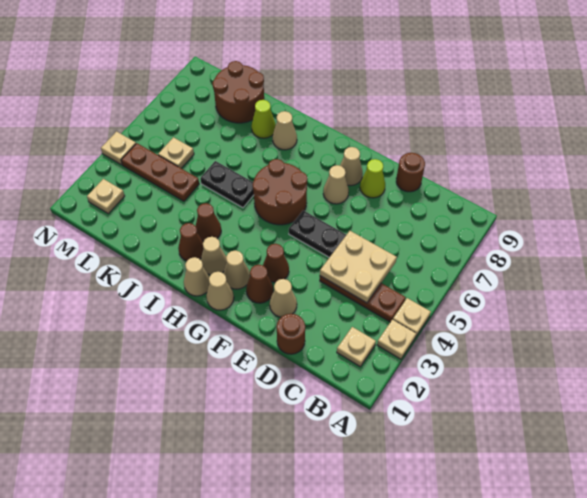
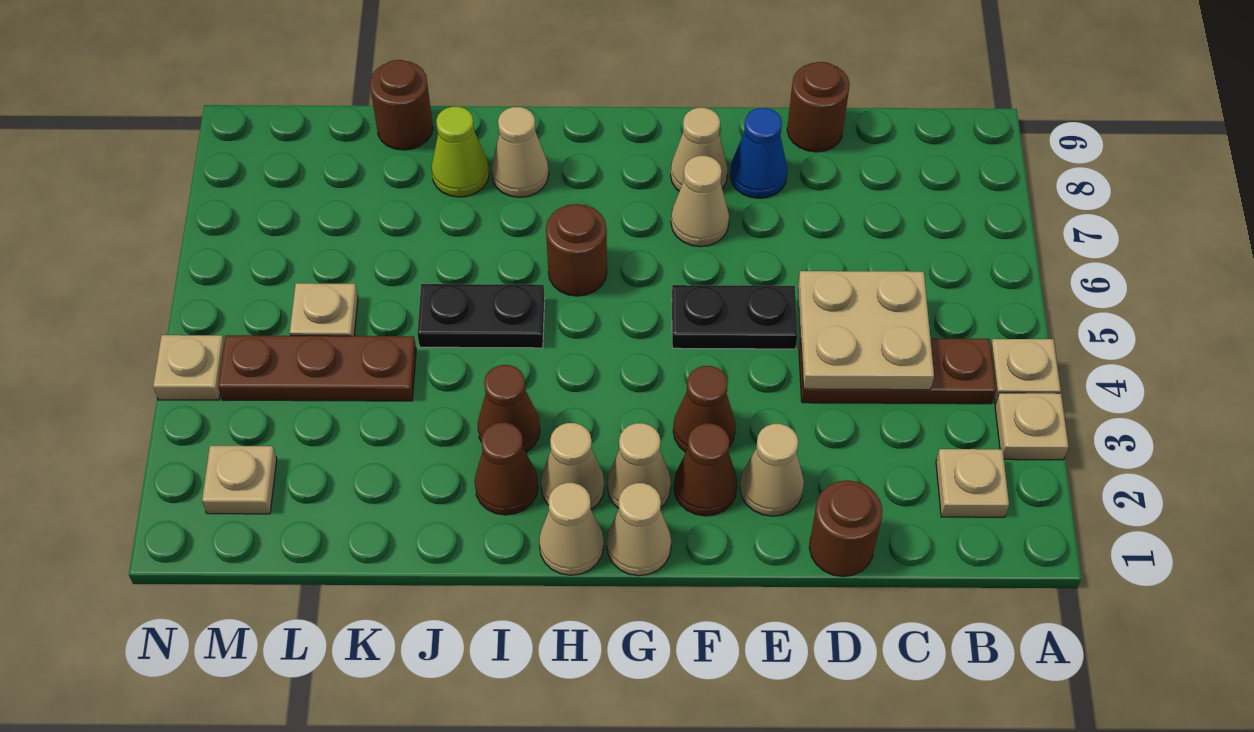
lime 1x1 cone [360,159,385,198] -> blue 1x1 cone [730,108,788,198]
brown 2x2 round brick [253,159,307,225] -> brown 1x1 round brick [546,204,607,296]
brown 2x2 round brick [213,61,264,123] -> brown 1x1 round brick [370,60,433,150]

